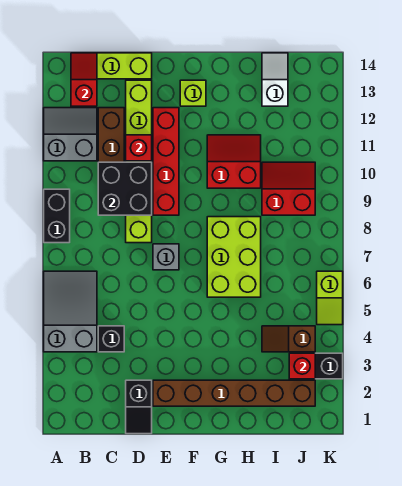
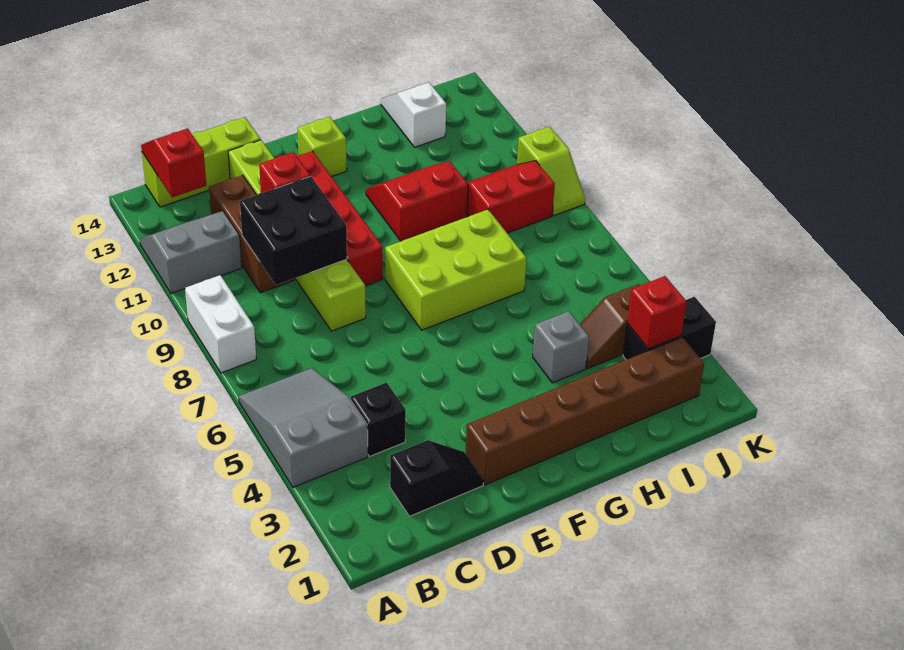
black 1x2 brick [44,189,70,243] -> white 1x2 brick [185,275,256,373]
black 1x2 slope [126,380,152,434] -> black 1x2 slope turned to [390,440,484,516]
grey 1x1 brick [153,244,179,270] -> grey 1x1 brick moved to [533,311,589,383]
lime 2x3 brick [207,217,261,297] -> lime 2x3 brick turned to [385,210,527,330]
lime 1x2 slope [317,271,343,325] -> lime 1x2 slope moved to [517,126,585,216]

